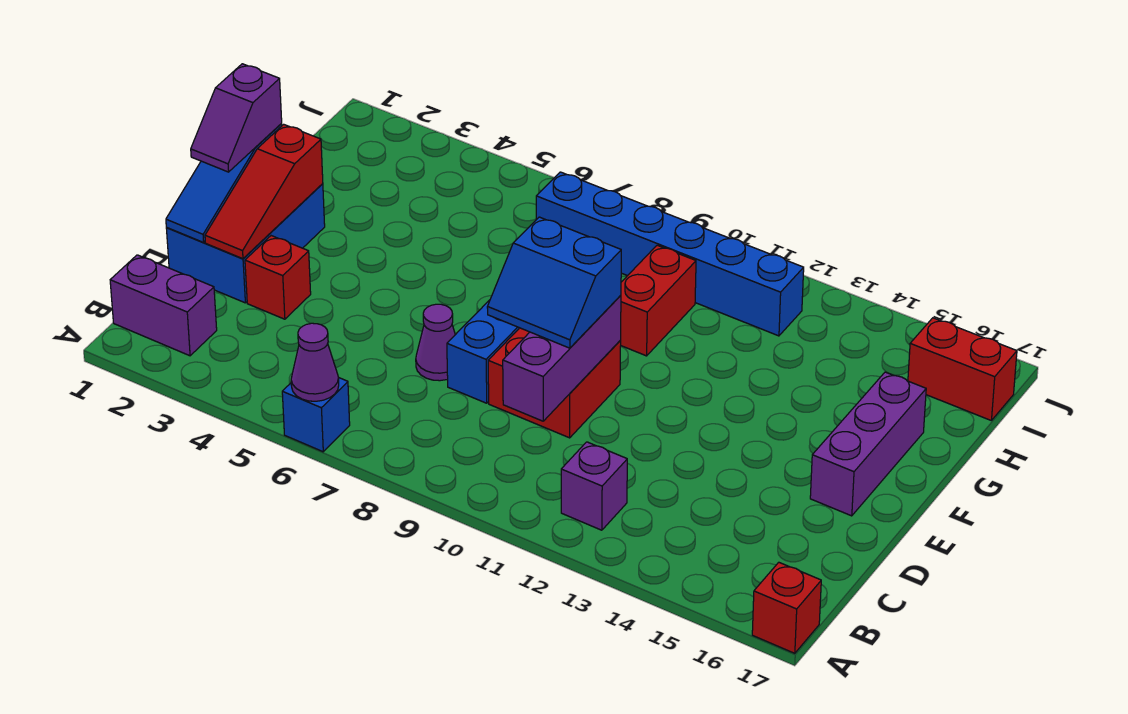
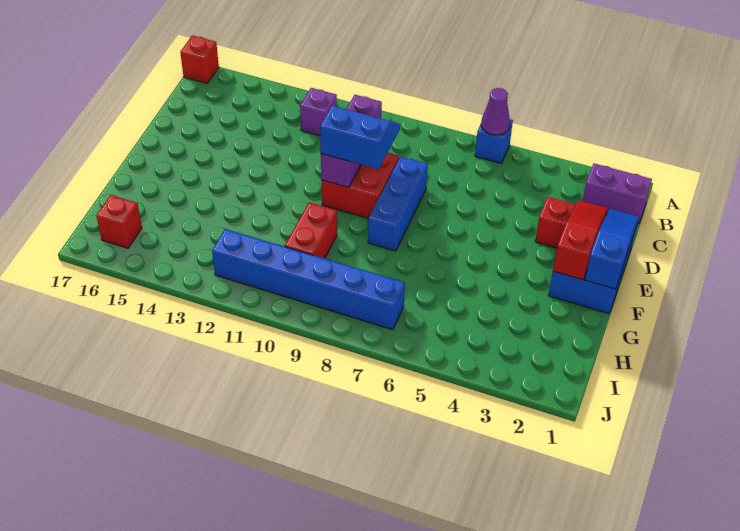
purple 1x1 cone [416,304,455,381] -> none
purple 1x2 slope [191,64,282,172] -> none
purple 1x3 brick [810,372,926,516] -> none
red 1x2 brick [908,318,1017,420] -> red 1x1 brick [96,195,142,248]

